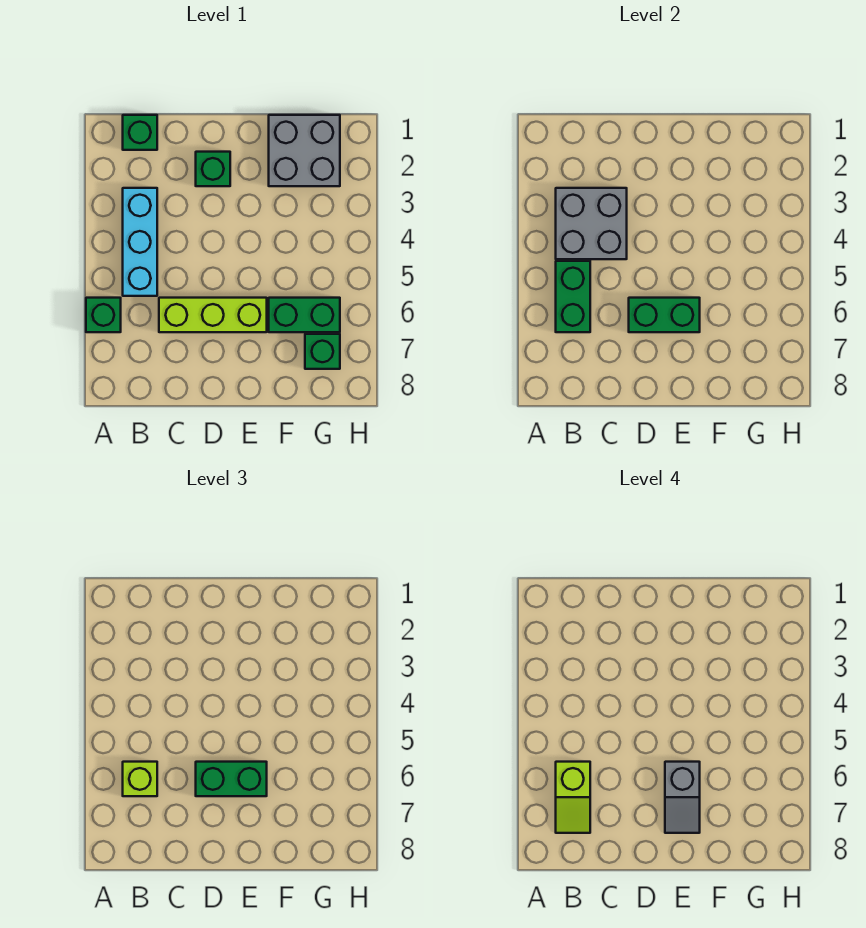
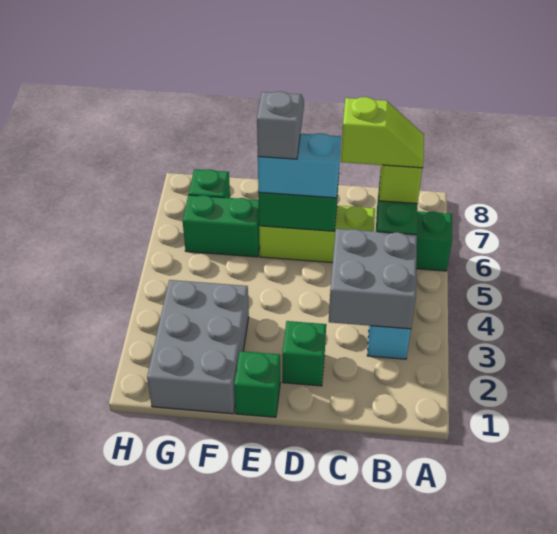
green 1x1 brick [123,115,157,150] -> green 1x1 brick moved to [234,351,280,417]
lime 1x2 slope [556,762,590,833] -> lime 1x2 slope turned to [341,97,424,168]
green 1x2 brick [196,762,267,796] -> cyan 1x2 brick [258,133,341,198]
grey 2x2 brick [269,115,340,186] -> grey 2x3 brick [147,280,249,414]

